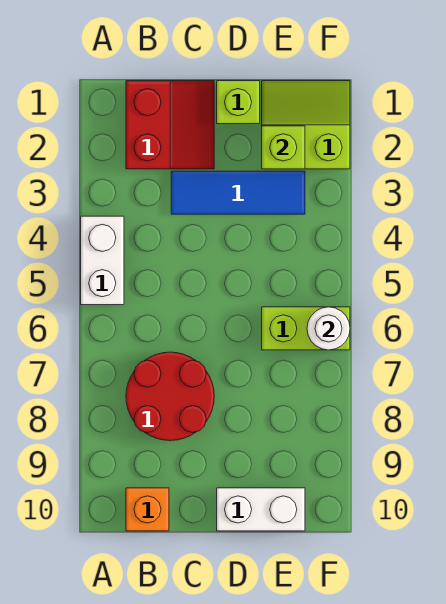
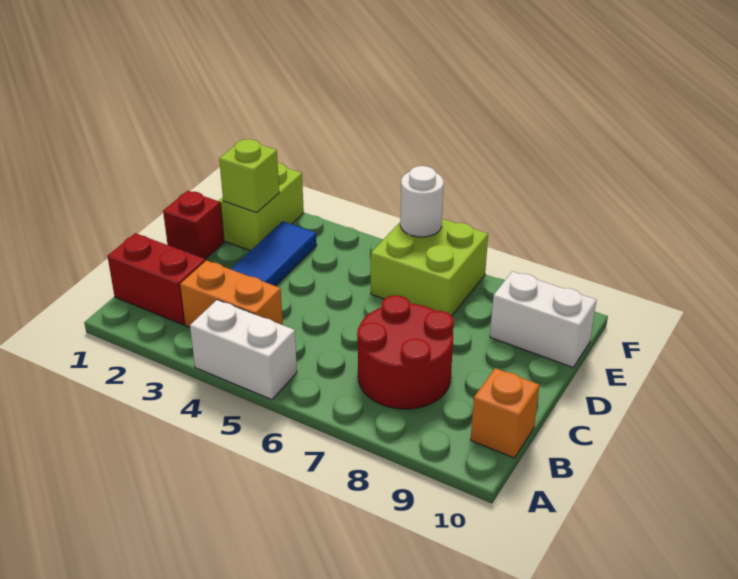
none -> orange 1x2 brick [180,261,283,327]
lime 1x1 brick [217,81,260,124] -> red 1x1 brick [163,191,224,259]
white 1x2 brick [217,488,305,531] -> white 1x2 brick turned to [490,271,596,367]
lime 1x2 brick [262,307,350,350] -> lime 2x2 brick [371,219,488,316]

